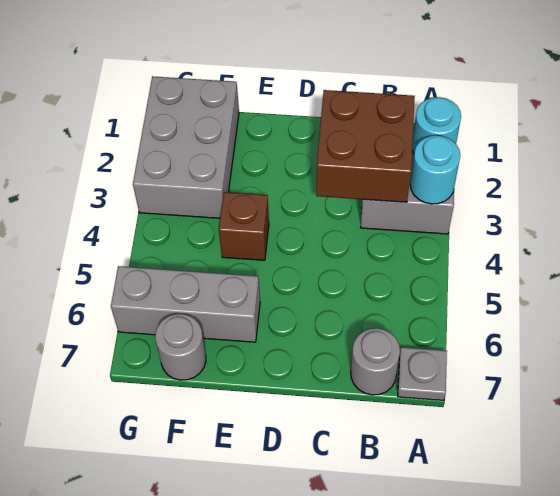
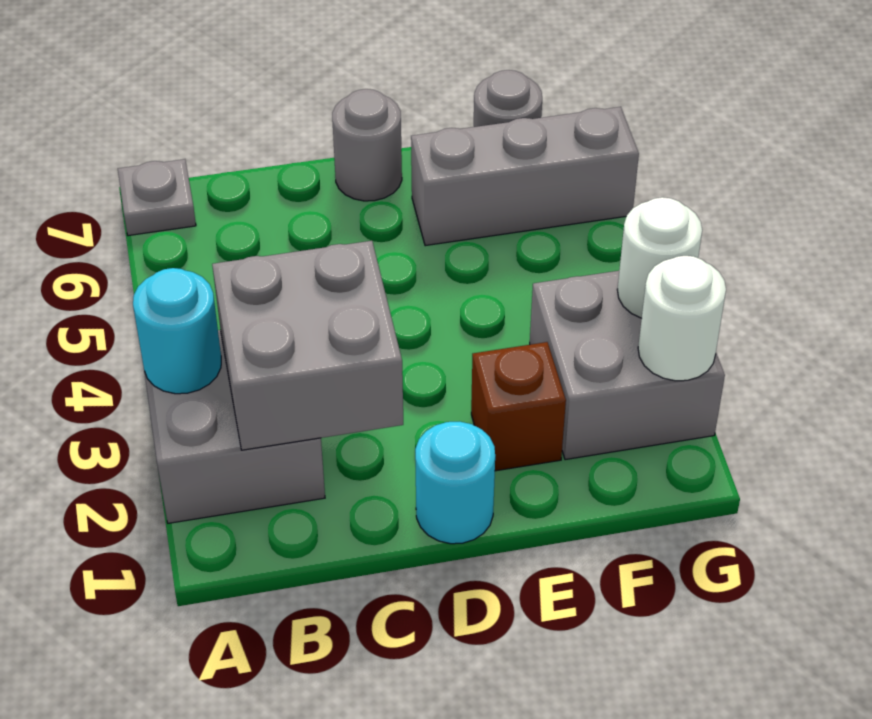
cyan 1x1 round brick [412,97,461,153] -> cyan 1x1 round brick moved to [415,422,495,544]
brown 2x2 brick [316,90,415,202] -> grey 2x2 brick [212,241,403,450]
grey 1x1 round brick [351,328,400,395] -> grey 1x1 round brick moved to [332,89,402,201]
brown 1x1 brick [219,192,269,260] -> brown 1x1 brick moved to [471,342,566,471]
grey 2x3 brick [133,76,239,218] -> grey 2x2 brick [530,271,725,460]
none -> white 1x1 round brick [638,256,726,381]
none -> white 1x1 round brick [617,197,702,318]

